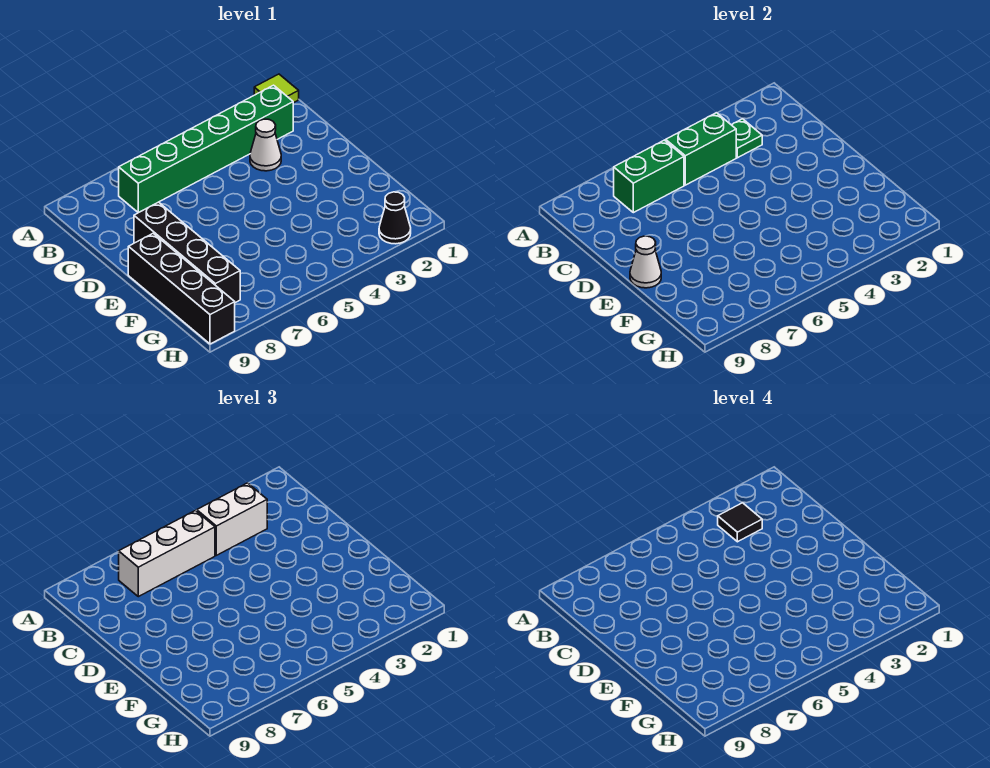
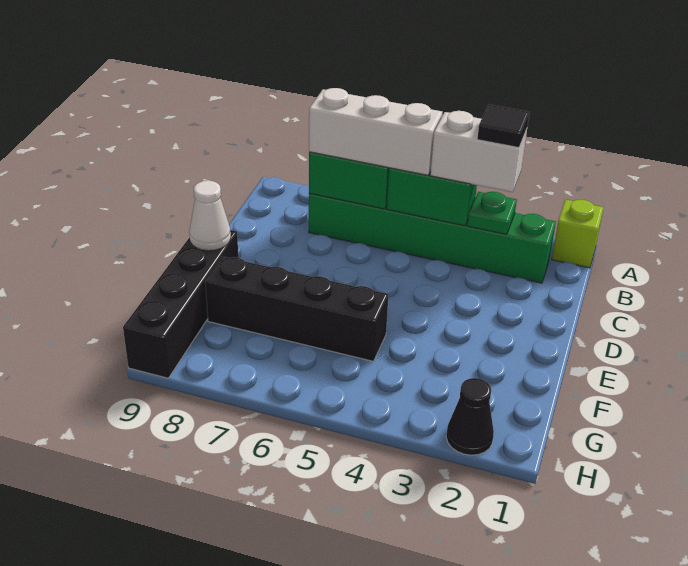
lime 1x1 tile [254,74,299,103] -> lime 1x1 brick [552,199,604,268]
white 1x1 cone [250,119,281,171] -> none
black 1x4 brick [134,202,240,303] -> black 1x4 brick turned to [205,256,389,361]

